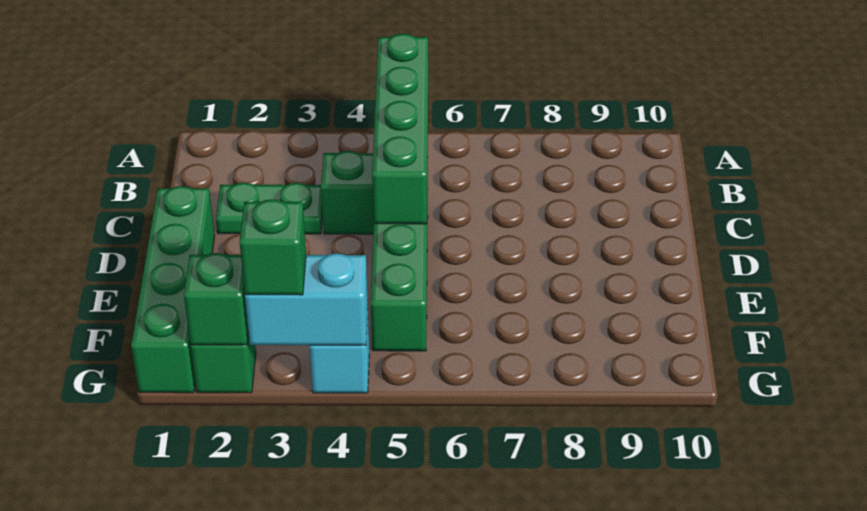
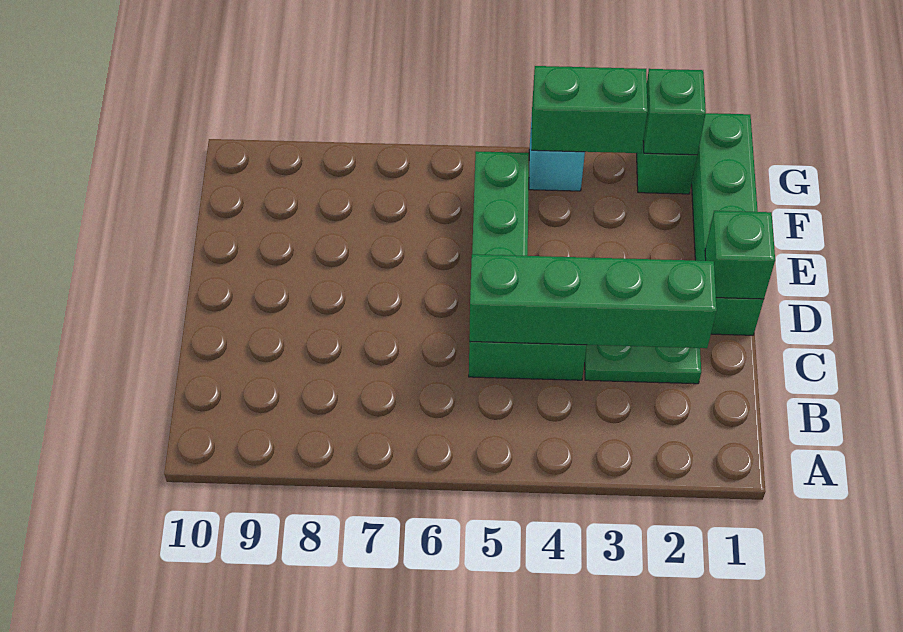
green 1x4 brick [372,34,428,224] -> green 1x4 brick turned to [469,254,717,348]
cyan 1x2 brick [245,253,368,346] -> green 1x2 brick [532,66,648,153]
green 1x1 brick [240,199,306,295] -> green 1x1 brick moved to [705,211,775,299]

